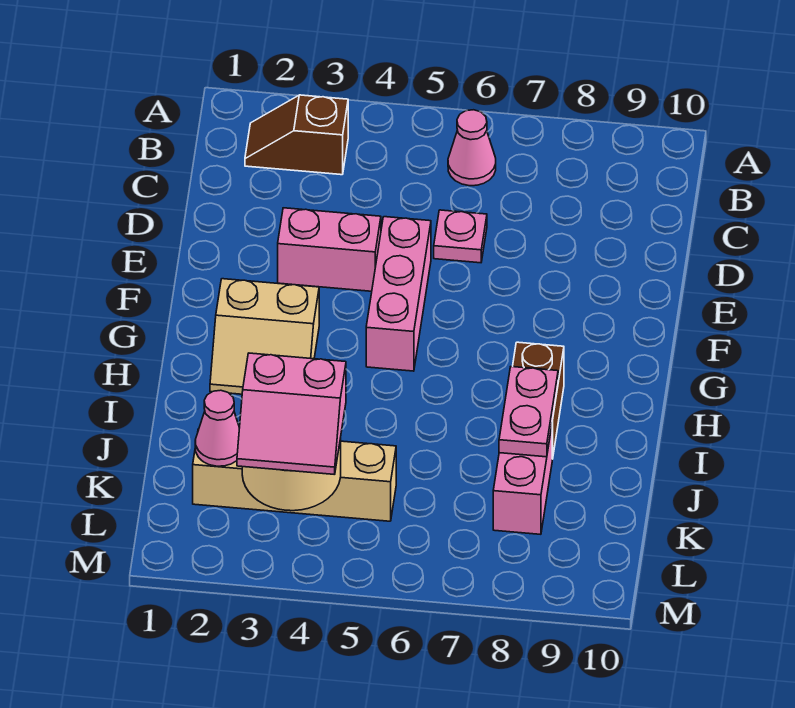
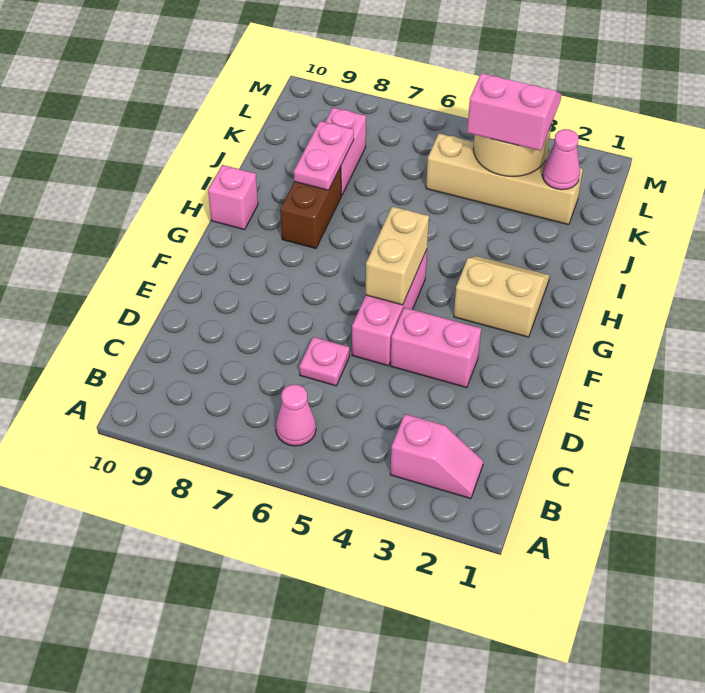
brown 1x2 slope [245,95,348,175] -> pink 1x2 slope [390,414,483,499]
none -> tan 1x2 brick [366,206,429,305]
none -> pink 1x1 brick [208,165,258,230]

